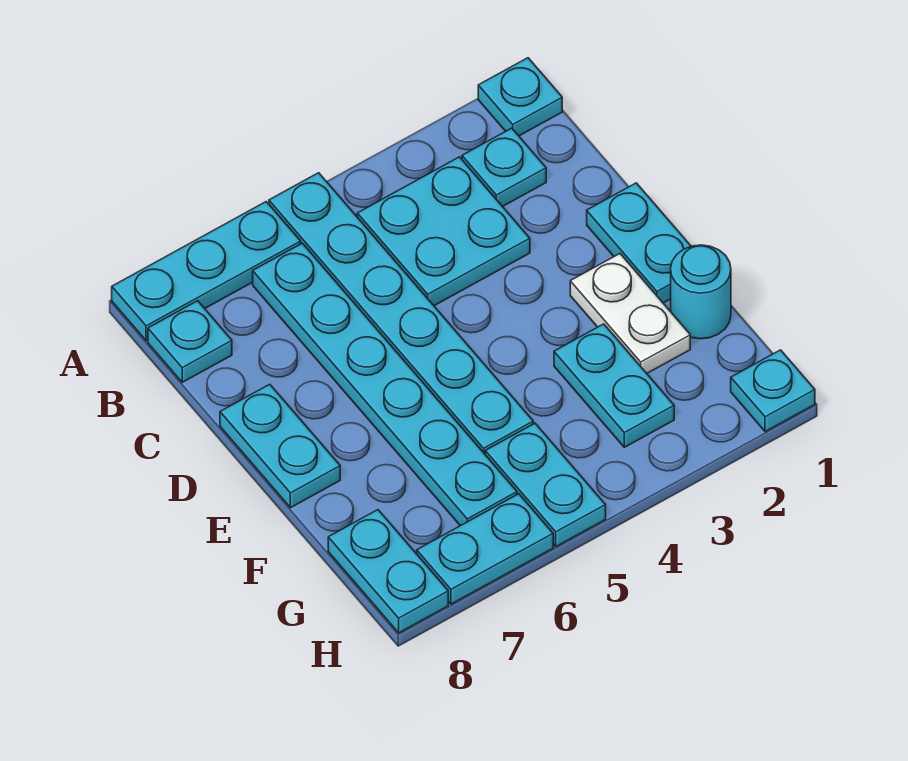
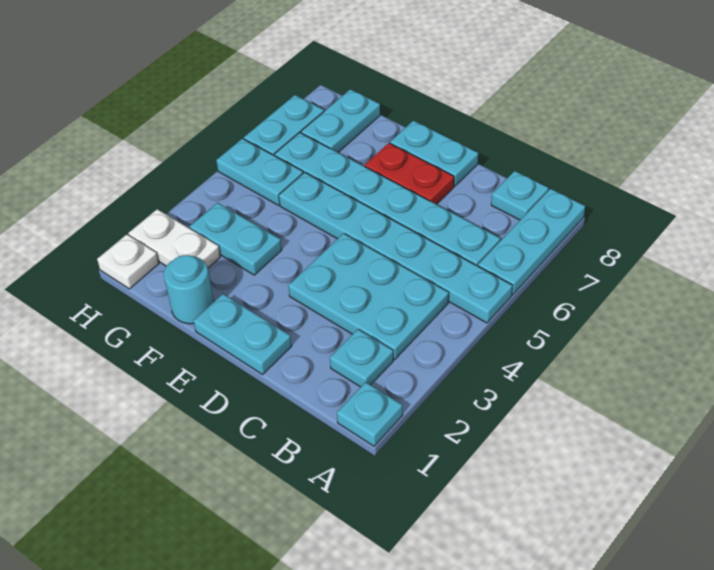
cyan 2x2 plate [357,157,530,306] -> cyan 2x3 plate [288,233,449,359]
none -> red 1x2 plate [365,143,454,204]
white 1x2 plate [570,254,690,373] -> white 1x2 plate moved to [128,209,220,268]
cyan 1x2 plate [328,510,448,633] -> cyan 1x2 plate turned to [301,89,380,152]
cyan 1x1 plate [731,350,815,432] -> white 1x1 plate [97,234,159,289]

